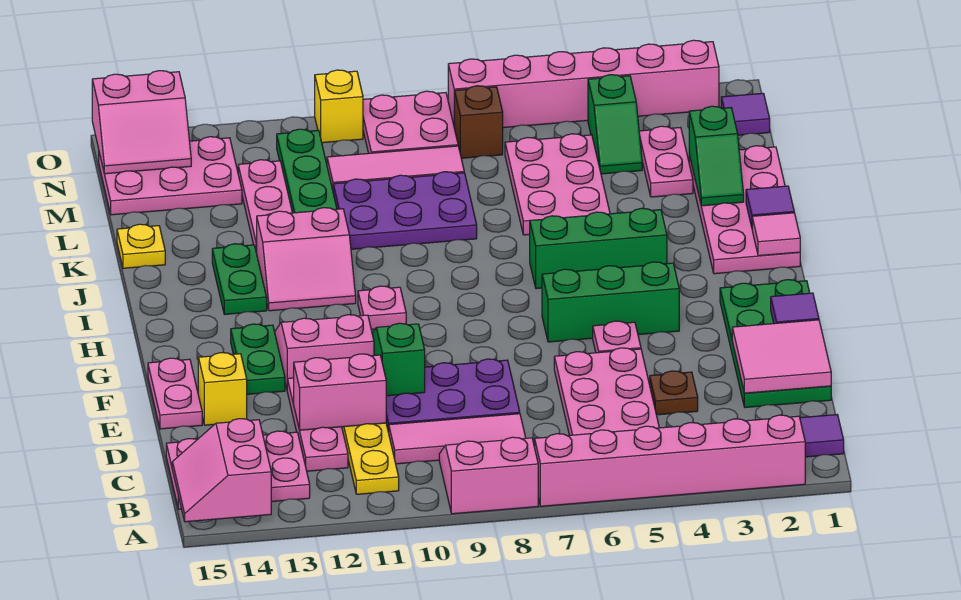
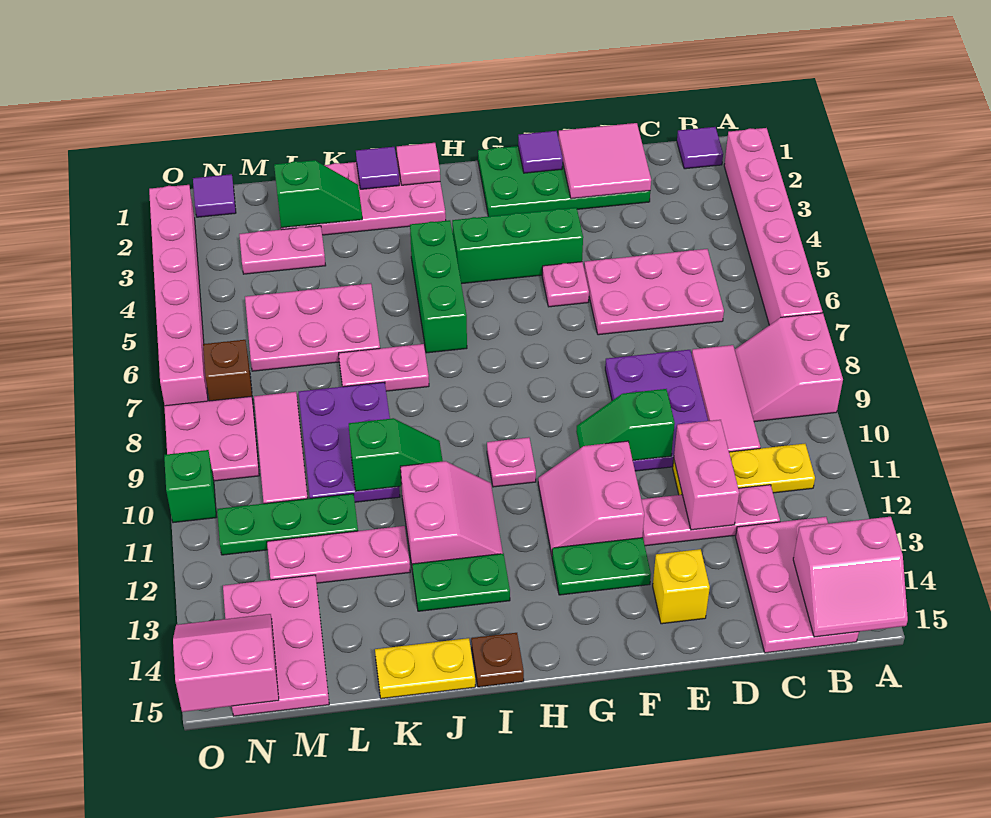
brown 1x1 plate [650,371,698,415] -> brown 1x1 plate moved to [471,633,524,687]
pink 1x2 plate [148,358,202,429] -> pink 1x2 plate moved to [339,344,429,391]
green 1x3 brick [542,262,679,342] -> green 1x3 brick turned to [452,208,583,284]
yellow 1x1 plate [117,224,165,268] -> yellow 1x2 plate [375,638,475,699]
green 1x2 slope [588,75,642,174] -> green 1x2 slope moved to [349,418,443,491]
pink 2x2 slope [92,71,191,174] -> pink 2x2 slope turned to [173,614,279,712]
yellow 1x1 brick [315,70,363,143] -> green 1x1 brick [164,450,216,523]

